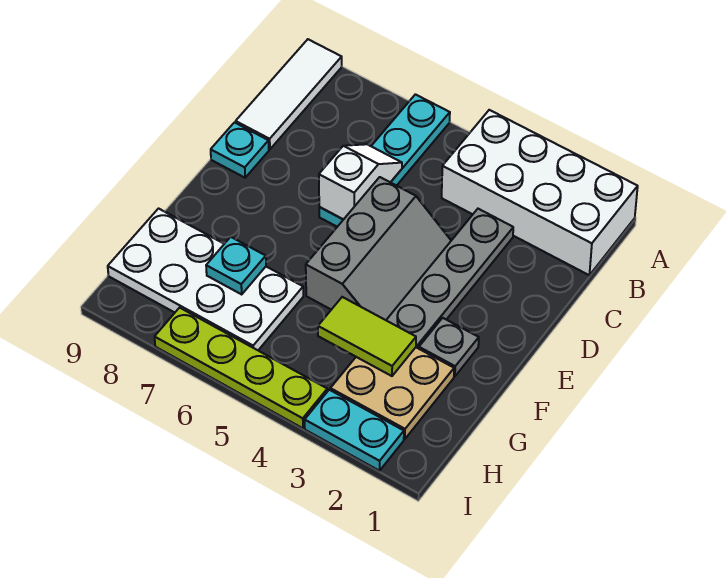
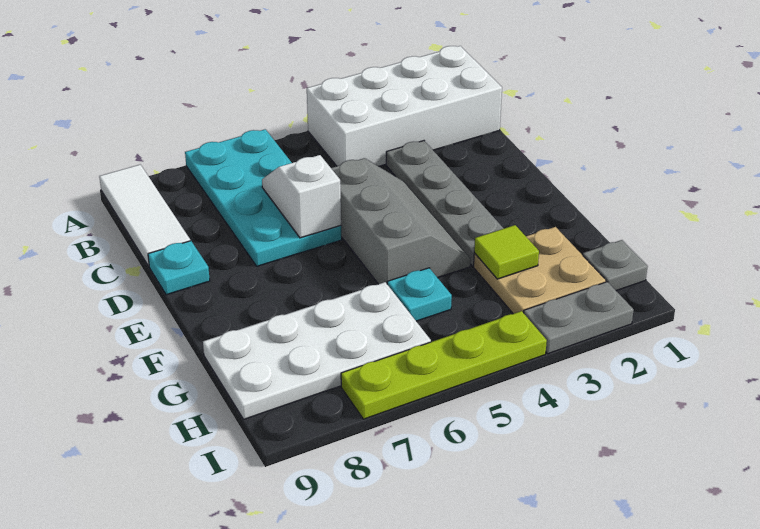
cyan 1x4 plate [319,94,450,227] -> cyan 2x4 plate [185,129,342,266]
grey 1x1 plate [419,318,479,376] -> grey 1x1 plate moved to [583,240,648,291]
lime 1x2 tile [318,297,416,376] -> lime 1x1 tile [474,225,539,279]
cyan 1x1 plate [206,237,266,294] -> cyan 1x1 plate moved to [387,268,452,321]
cyan 1x2 plate [305,390,404,471] -> grey 1x2 plate [524,282,634,354]

